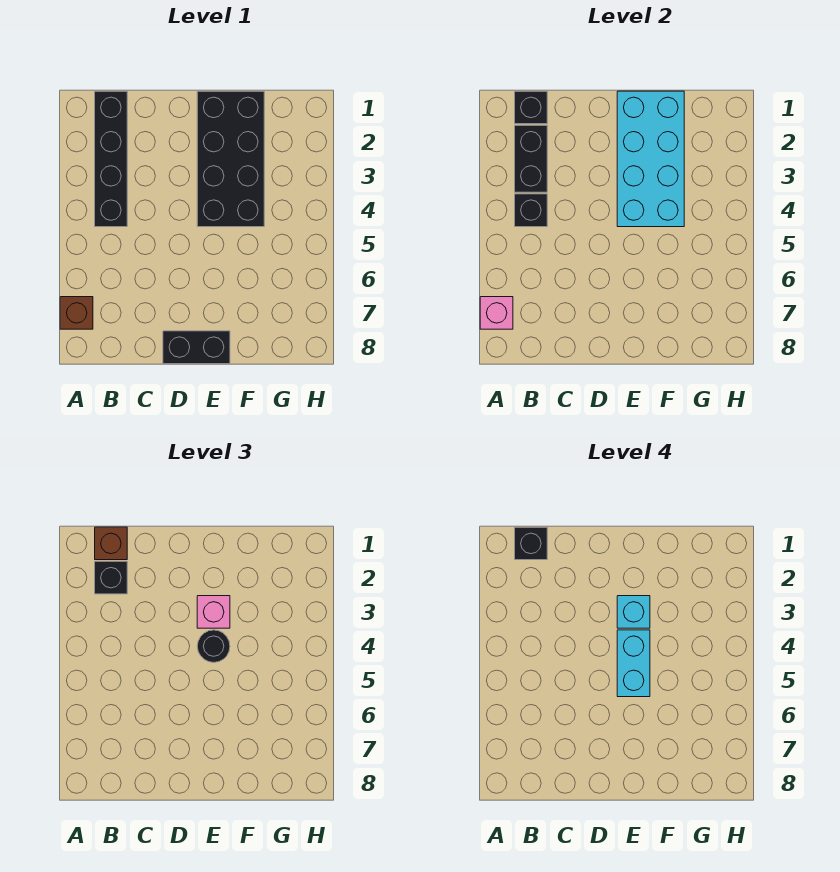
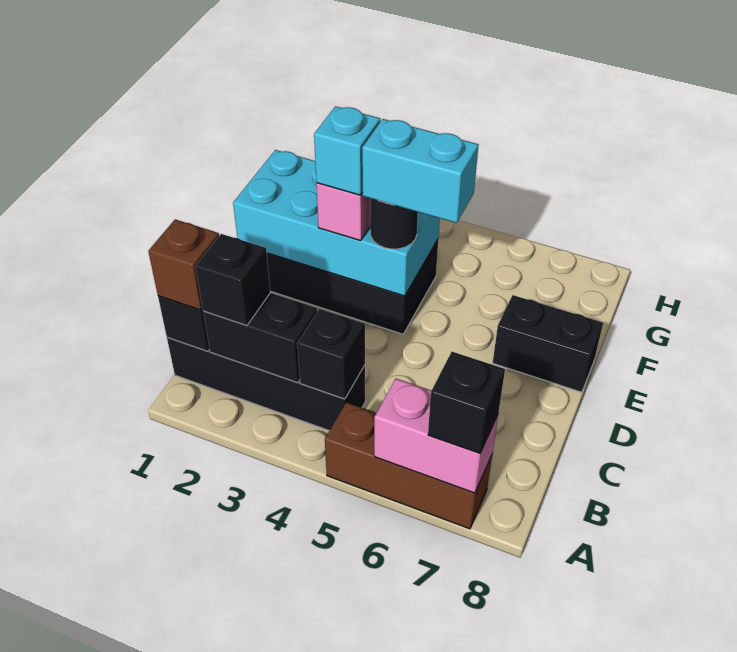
brown 1x1 brick [60,297,93,329] -> brown 1x3 brick [325,402,492,529]
pink 1x1 brick [480,297,513,329] -> pink 1x2 brick [374,379,498,493]
black 1x1 brick [515,527,547,560] -> black 1x1 brick moved to [428,352,505,453]
black 1x2 brick [163,331,230,364] -> black 1x2 brick turned to [493,295,603,392]

